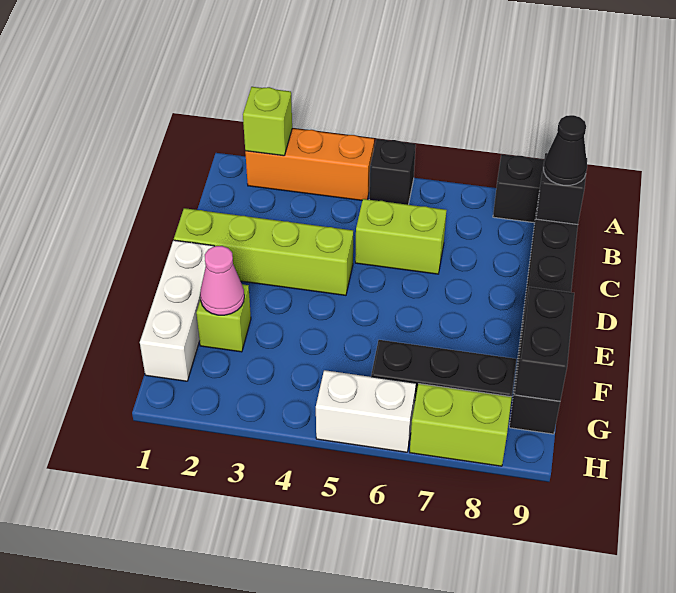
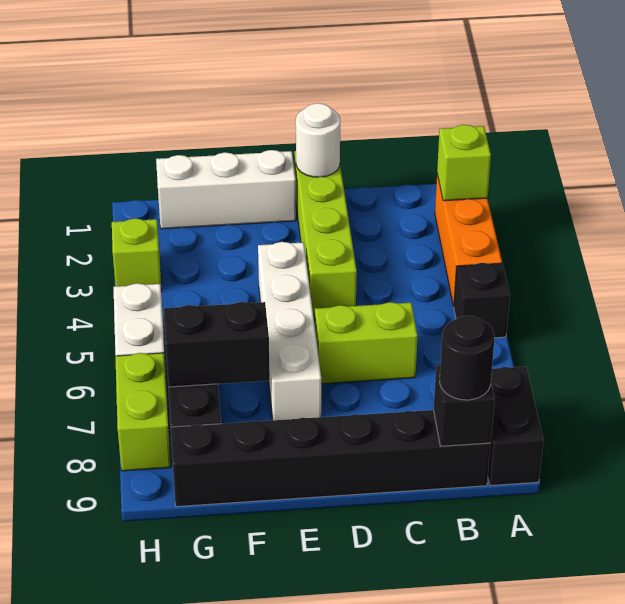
black 1x1 cone [543,115,587,185] -> black 1x1 round brick [440,316,494,400]
lime 1x2 brick [355,199,447,274] -> lime 1x2 brick turned to [315,302,418,384]
none -> white 1x1 round brick [296,103,340,177]
none -> white 1x4 brick [258,242,321,420]
lime 1x1 brick [196,284,251,352] -> lime 1x1 brick moved to [112,218,162,291]
pink 1x1 cone [200,246,244,315] -> none
black 1x2 brick [514,287,574,401] -> black 1x2 brick moved to [164,302,270,387]

